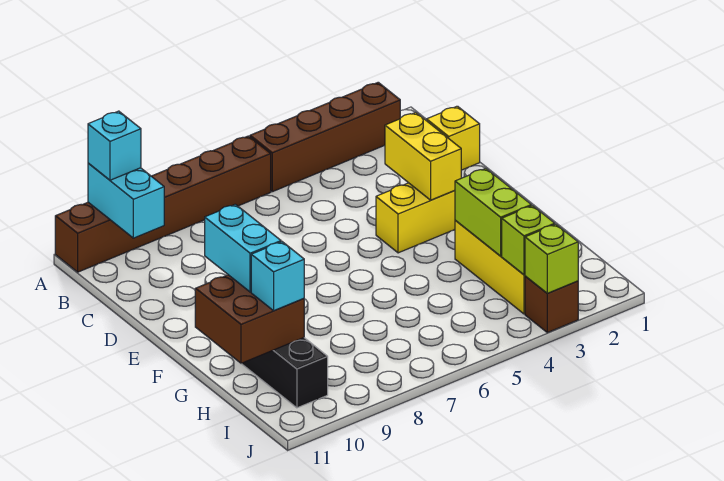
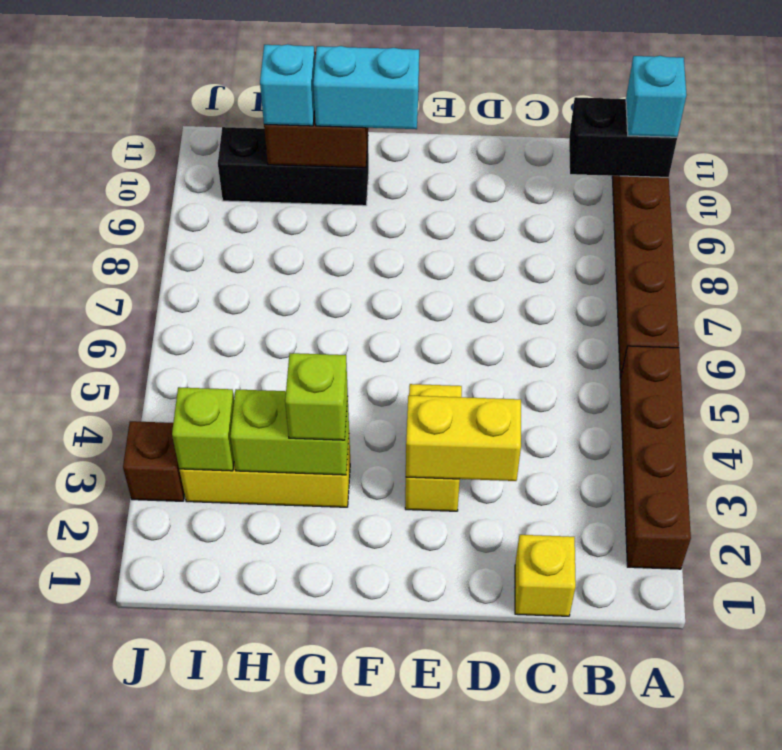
cyan 1x2 brick [88,163,164,238] -> black 1x2 brick [569,97,677,177]
lime 1x1 brick [525,224,578,293] -> lime 1x1 brick moved to [285,353,348,440]

